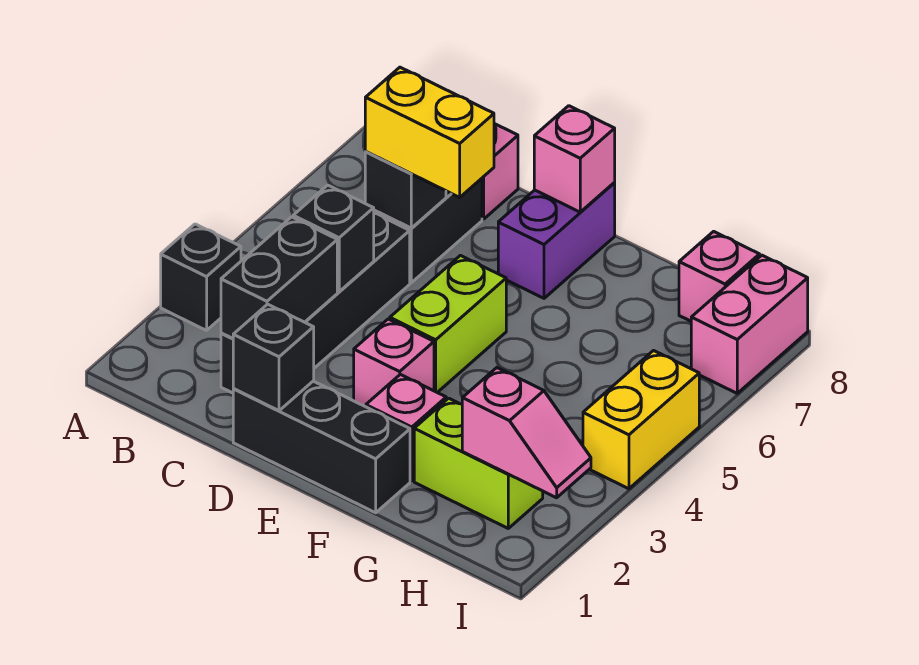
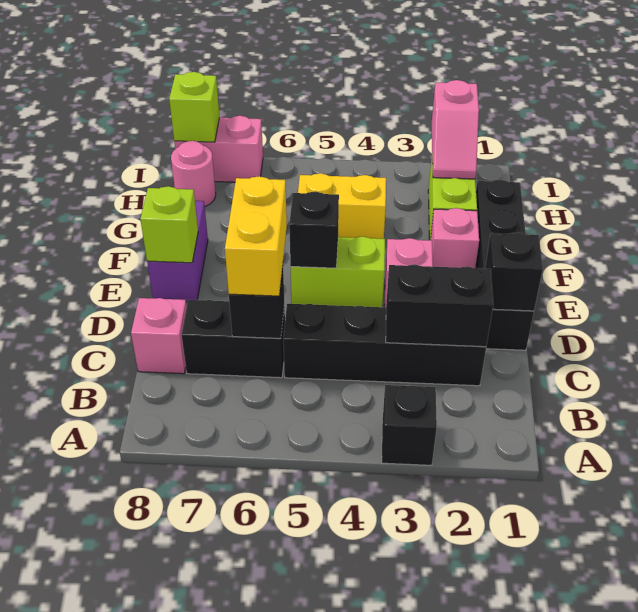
black 1x1 brick [293,185,374,292] -> black 1x1 brick moved to [289,192,339,268]
black 1x3 brick [233,381,410,513] -> black 1x4 brick [475,180,534,350]
purple 1x2 brick [498,183,615,298] -> purple 1x2 brick turned to [147,201,208,302]
pink 1x1 brick [534,106,615,212] -> lime 1x1 brick [140,186,198,263]
pink 1x2 slope [462,368,591,498] -> pink 1x2 slope turned to [431,80,479,179]
pink 1x1 brick [679,231,760,321] -> pink 1x1 round brick [171,141,216,207]
yellow 1x2 brick [583,351,699,489] -> yellow 1x2 brick moved to [298,173,386,239]
none -> lime 1x1 brick [169,72,220,142]

